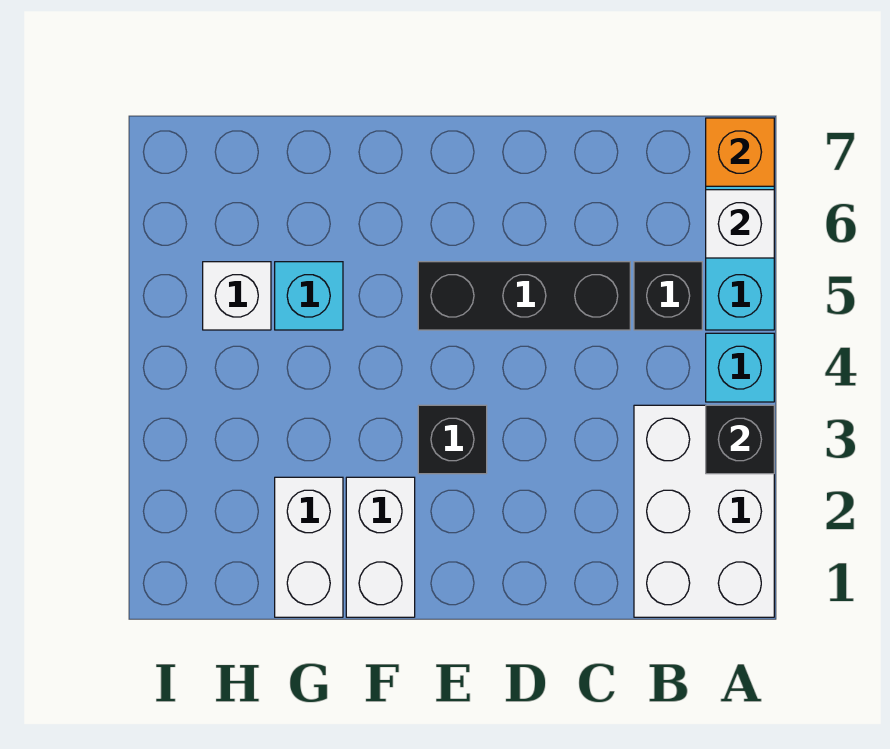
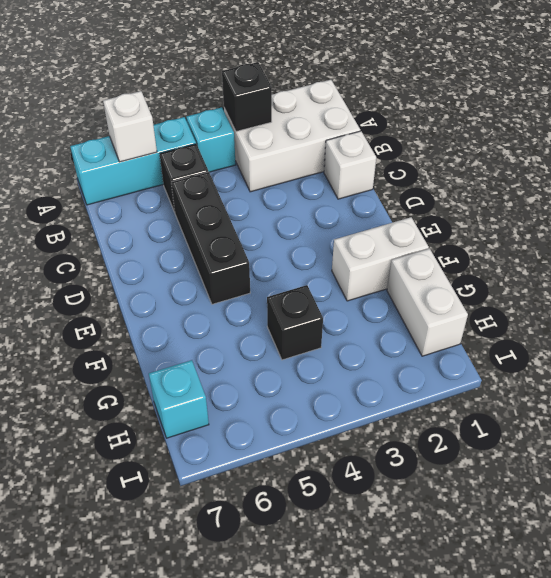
orange 1x1 brick [706,118,774,186] -> none
black 1x1 brick [418,405,487,474] -> black 1x1 brick moved to [267,285,323,360]
white 1x2 brick [275,477,343,617] -> white 1x2 brick turned to [387,249,468,356]
cyan 1x1 brick [275,262,343,330] -> cyan 1x1 brick moved to [149,360,209,438]
white 1x1 brick [203,262,271,330] -> white 1x1 brick moved to [324,131,376,199]

